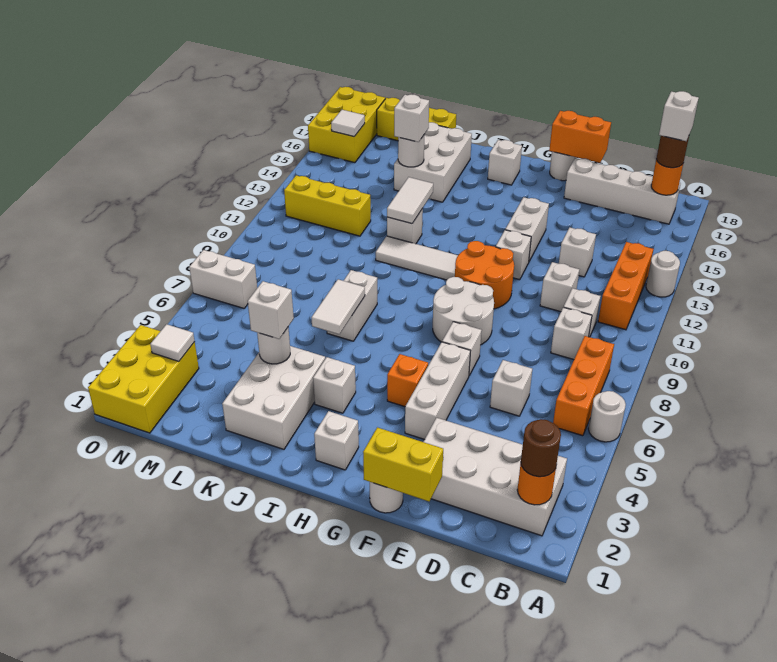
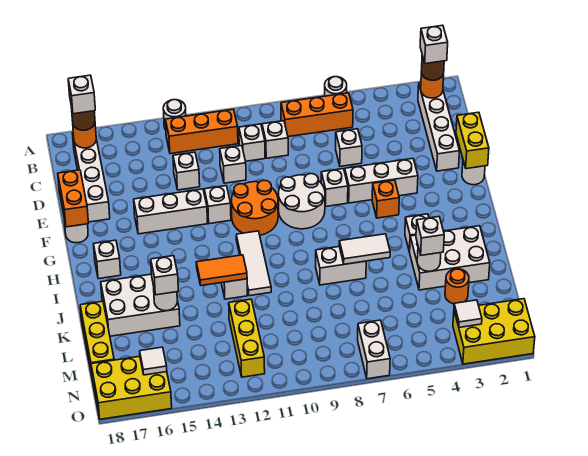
white 2x4 brick [424,418,567,536] -> white 1x4 brick [418,83,460,171]
white 1x2 brick [505,197,549,261] -> white 1x3 brick [134,189,208,234]
white 1x1 brick [314,411,359,470] -> white 1x1 brick moved to [420,25,448,64]
white 1x2 tile [387,177,433,224] -> orange 1x2 tile [196,255,247,286]
none -> orange 1x1 round brick [445,269,469,304]

